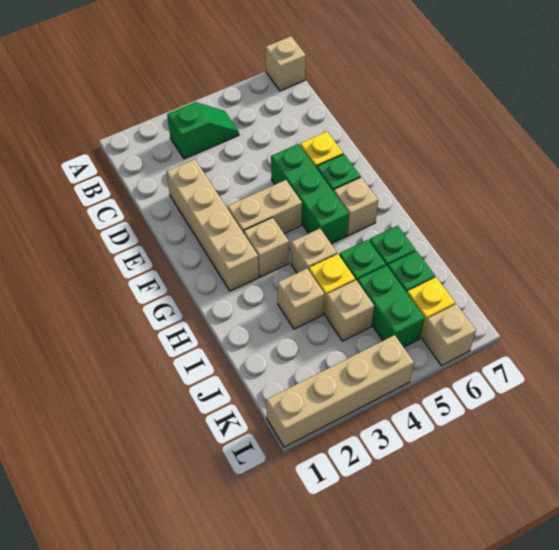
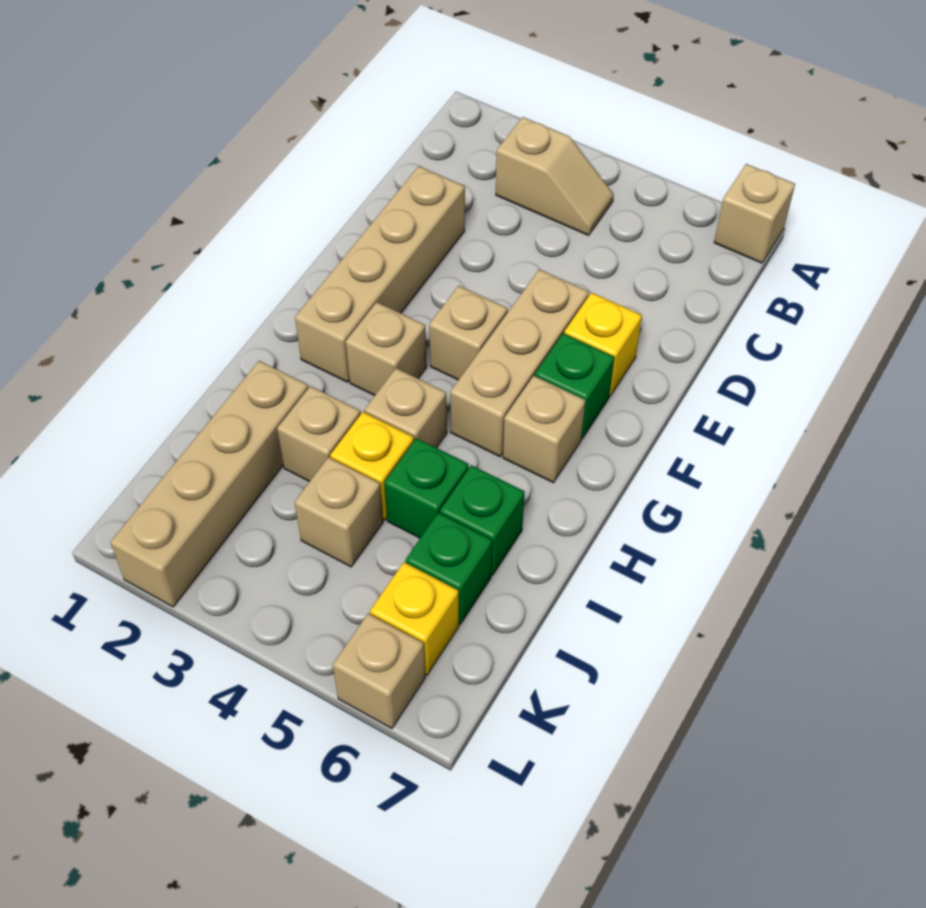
green 1x2 slope [167,102,239,159] -> tan 1x2 slope [496,117,614,235]
green 1x3 brick [271,144,349,244] -> tan 1x3 brick [450,269,589,457]
tan 1x2 brick [228,180,302,234] -> tan 1x1 brick [429,286,508,380]
green 1x2 brick [358,265,425,347] -> none
tan 1x4 brick [266,335,414,447] -> tan 1x4 brick turned to [110,361,308,607]

